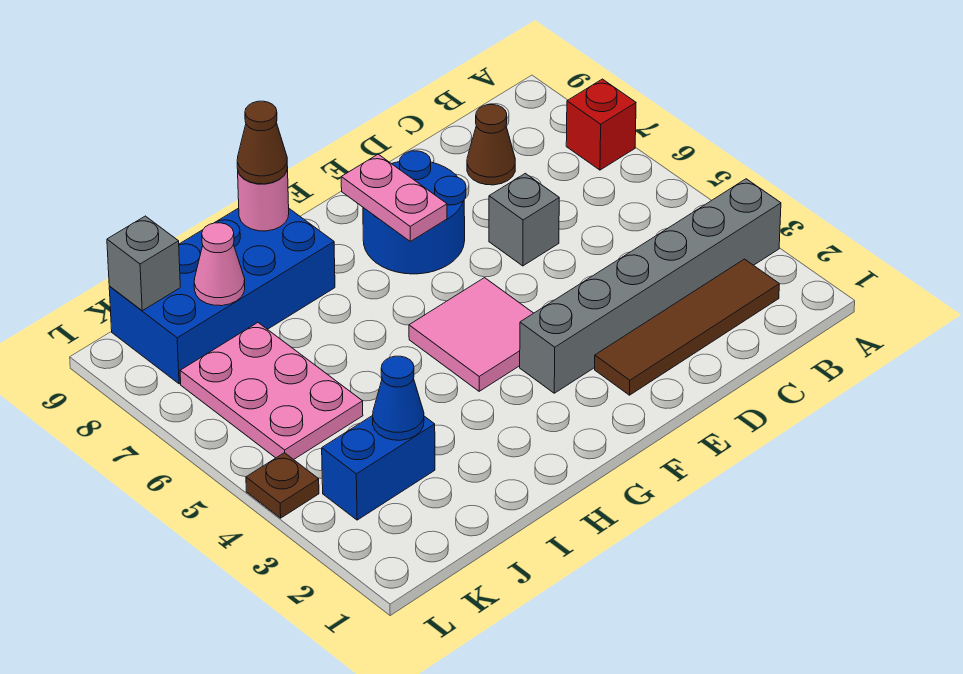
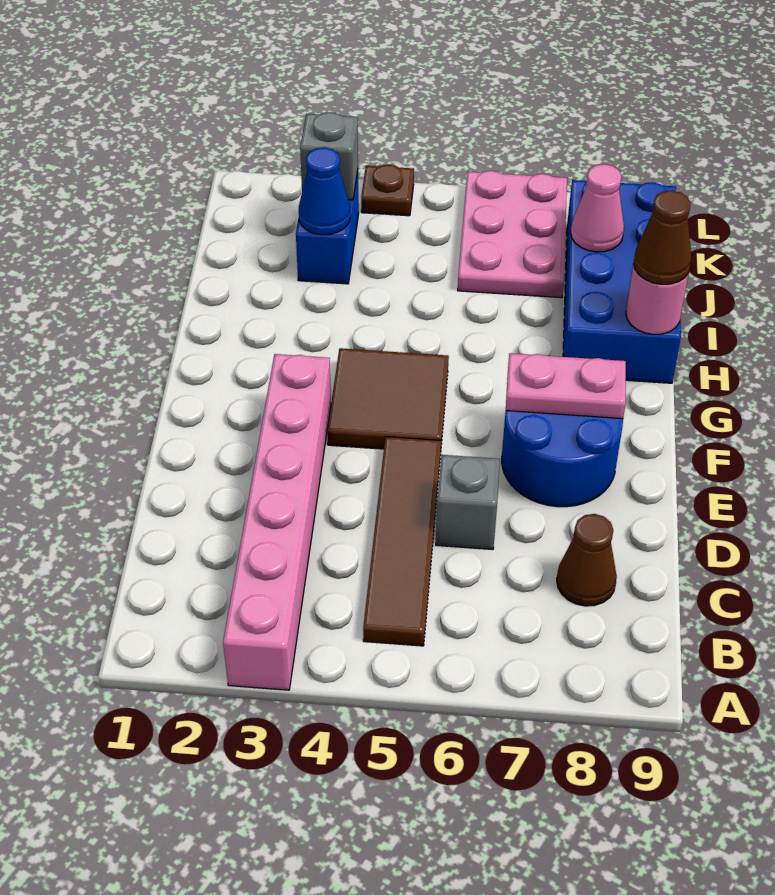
grey 1x6 brick [520,179,781,393] -> pink 1x6 brick [223,354,331,690]
red 1x1 brick [566,79,636,170] -> none
brown 1x4 tile [595,259,779,395] -> brown 1x4 tile moved to [363,437,441,646]
pink 2x2 tile [409,278,533,391] -> brown 2x2 tile [327,348,449,449]
pink 2x3 plate [180,323,363,460] -> pink 2x3 plate turned to [458,171,567,298]
grey 1x1 brick [107,216,180,311] -> grey 1x1 brick moved to [300,112,358,200]

